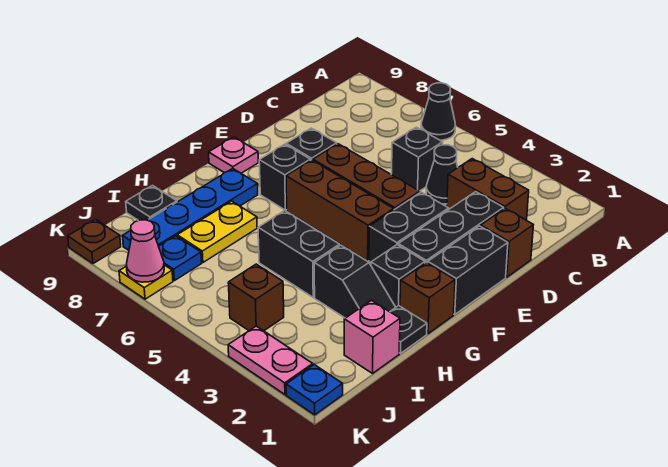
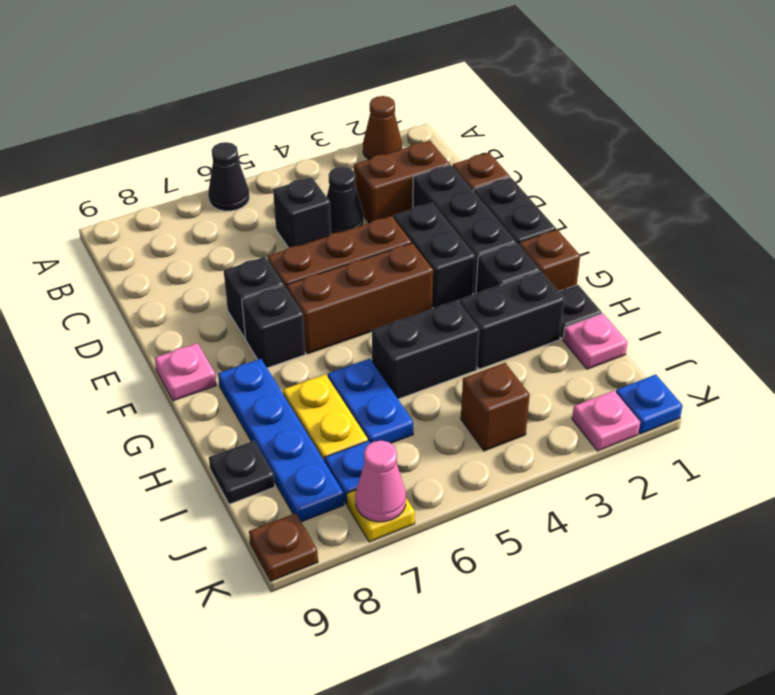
none -> brown 1x1 cone [363,96,402,160]
black 1x2 slope [314,245,396,318] -> black 1x2 brick [459,271,564,369]
none -> blue 1x2 plate [328,359,414,443]
pink 1x1 brick [344,300,400,373] -> pink 1x1 plate [563,313,628,369]
pink 1x2 plate [228,326,313,395] -> pink 1x1 plate [572,391,640,451]

